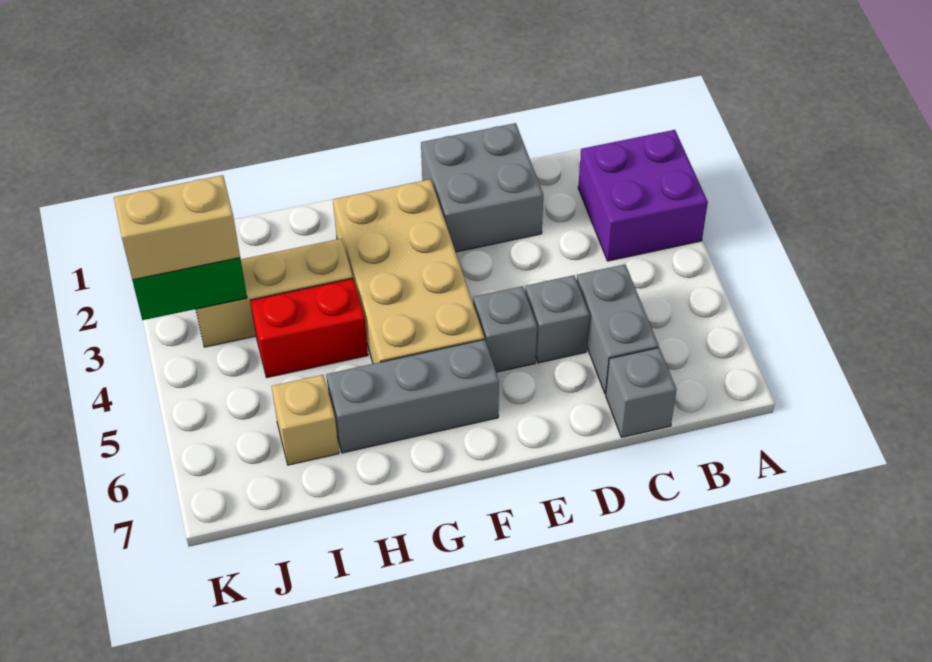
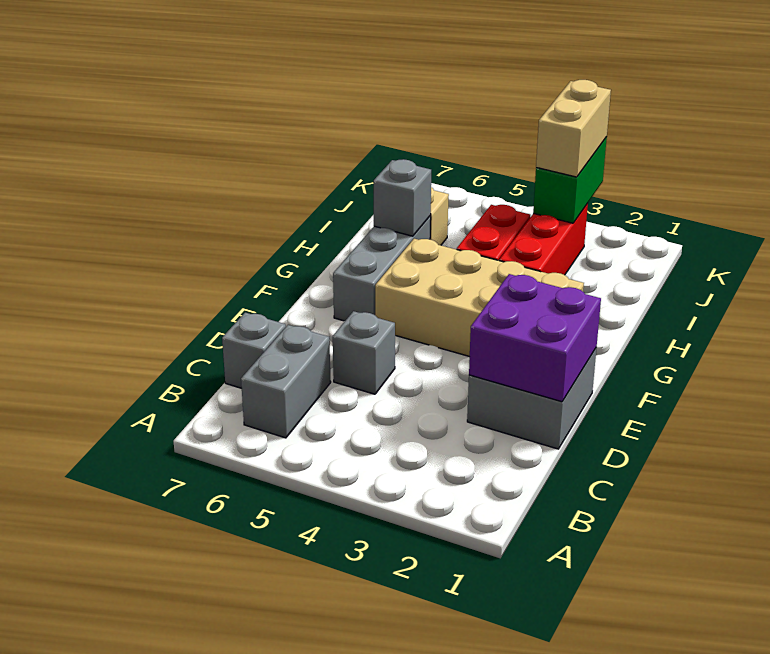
purple 2x2 brick [578,130,708,261] -> purple 2x2 brick moved to [469,274,601,402]
grey 1x2 brick [576,264,659,394] -> grey 1x2 brick turned to [241,325,331,438]
grey 1x1 brick [473,286,537,372] -> grey 1x1 brick moved to [374,159,431,236]
tan 1x3 brick [196,239,353,347] -> red 1x3 brick [499,203,588,275]

